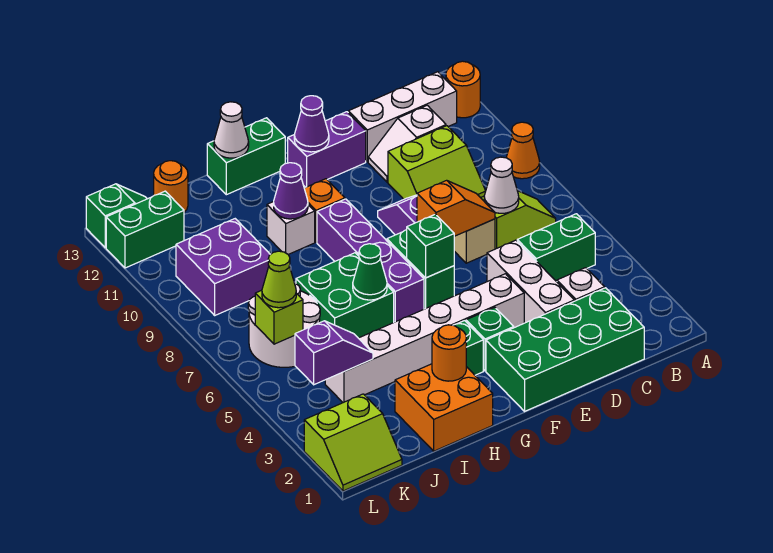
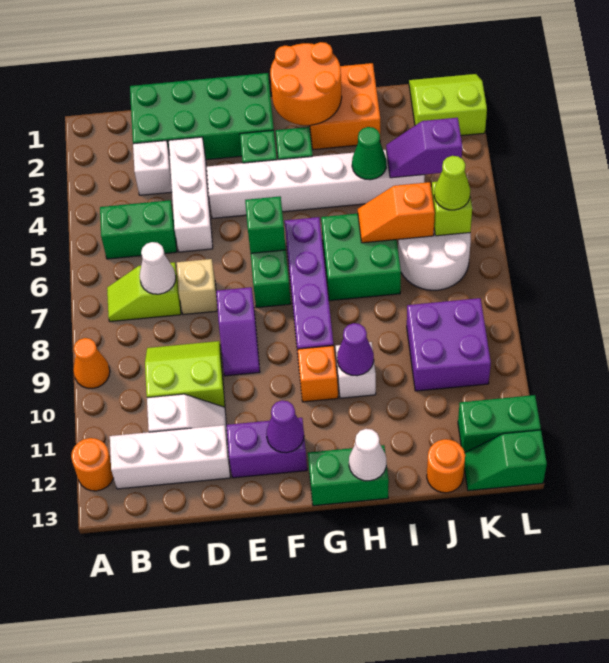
orange 1x2 slope [417,180,495,236] -> orange 1x2 slope moved to [358,182,435,243]
orange 1x1 round brick [432,325,466,381] -> orange 2x2 round brick [270,42,342,125]
green 1x1 cone [353,244,387,300] -> green 1x1 cone moved to [352,127,386,180]

